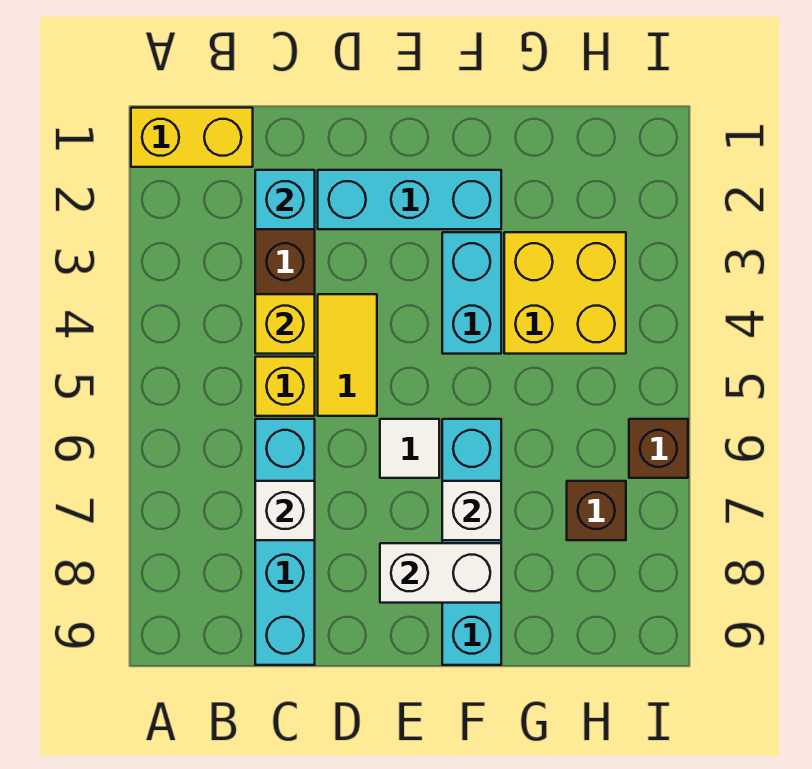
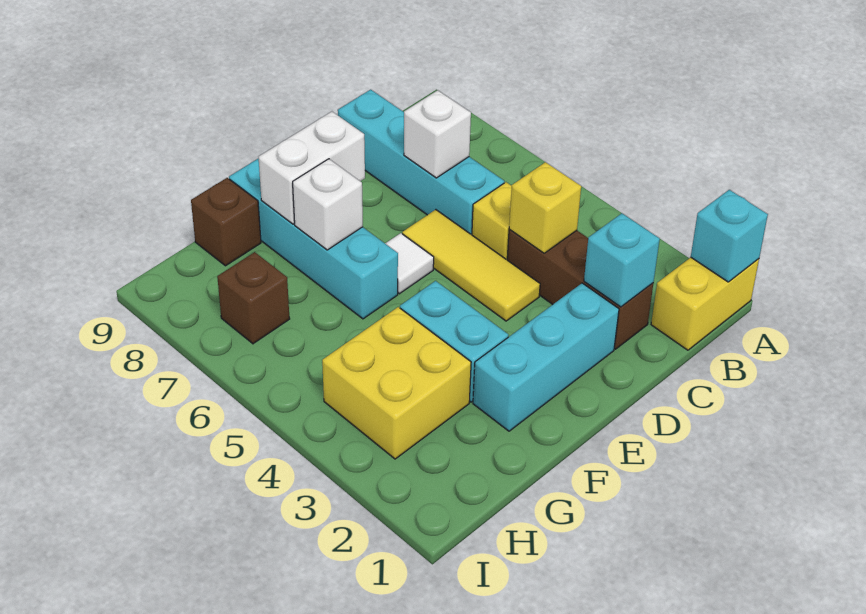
none -> cyan 1x1 brick [691,190,768,282]
yellow 1x2 tile [318,294,377,416] -> yellow 1x3 tile [402,210,540,321]
brown 1x1 brick [629,419,688,478] -> brown 1x1 brick moved to [191,178,261,266]

